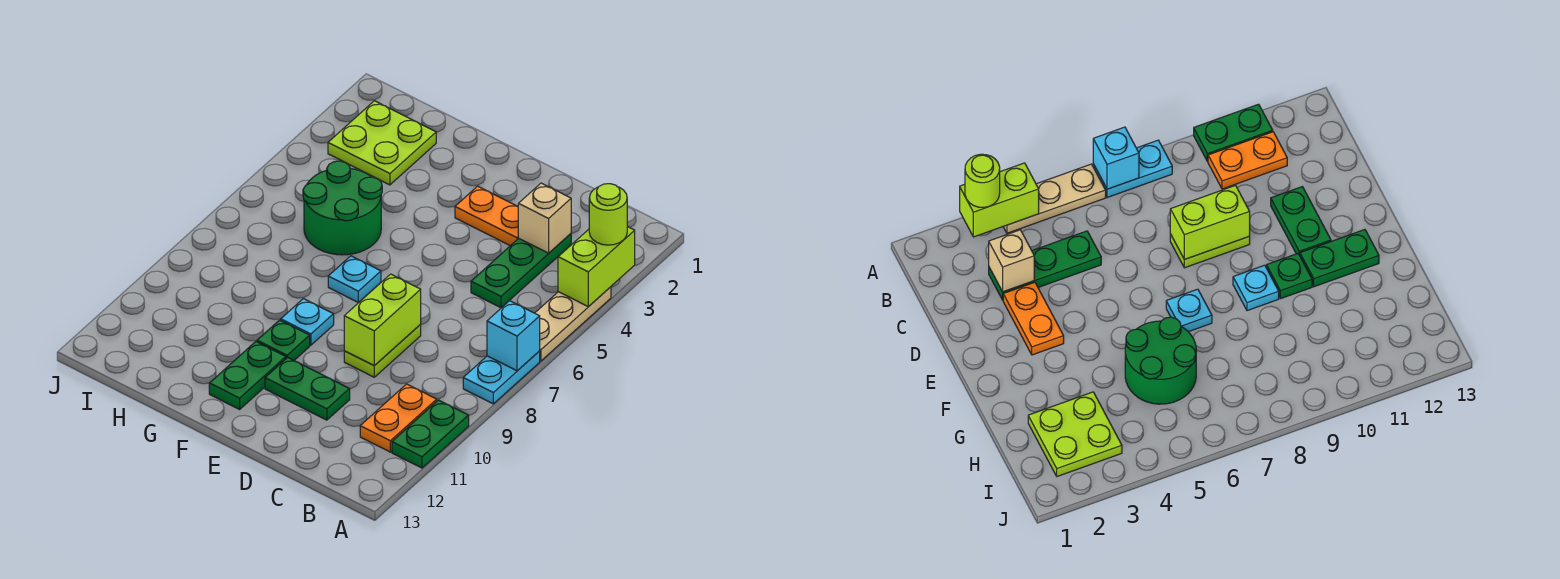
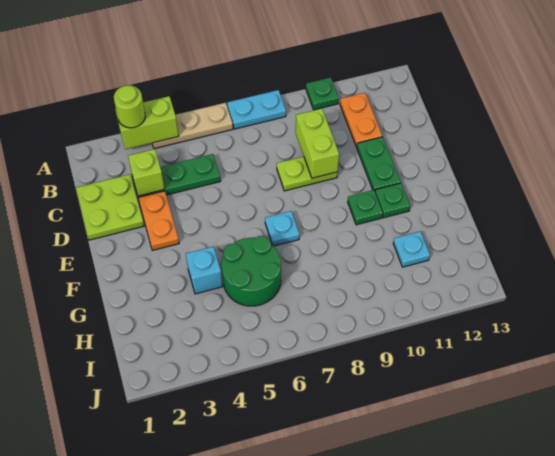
cyan 1x1 brick [487,301,540,371] -> cyan 1x1 brick moved to [186,247,222,294]
green 1x2 plate [392,400,469,468] -> green 1x1 plate [306,77,339,110]
orange 1x2 plate [360,384,437,452] -> orange 1x2 plate turned to [340,93,382,147]
tan 1x1 brick [518,183,571,253] -> lime 1x1 brick [128,149,165,196]
lime 1x2 brick [344,274,421,366] -> lime 1x2 brick turned to [296,109,339,178]
cyan 1x1 plate [281,299,334,345] -> cyan 1x1 plate moved to [393,231,430,267]
green 1x2 plate [209,342,286,409] -> green 1x1 plate [375,183,410,218]
lime 2x2 plate [328,101,436,185] -> lime 2x2 plate moved to [76,174,144,240]

